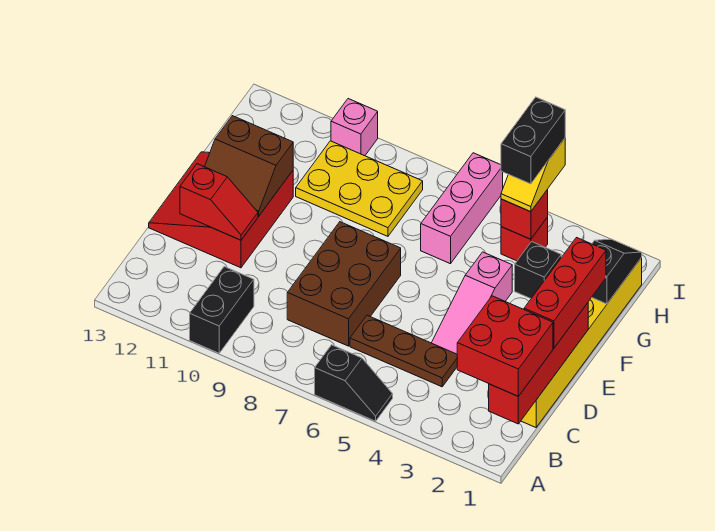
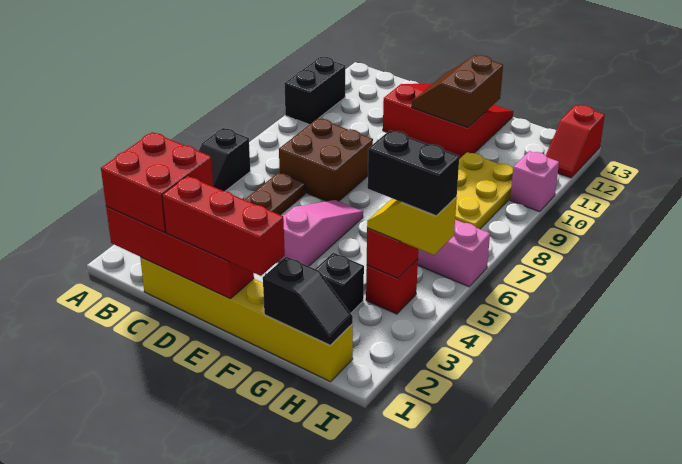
black 1x2 brick [190,267,254,353] -> black 1x2 brick turned to [284,57,345,125]
brown 2x3 brick [287,222,401,346] -> brown 2x2 brick [279,118,373,201]
pink 1x3 slope [432,252,512,354] -> pink 1x3 slope turned to [278,200,363,266]
red 1x2 slope [180,164,258,240] -> red 1x2 slope moved to [546,105,605,178]

